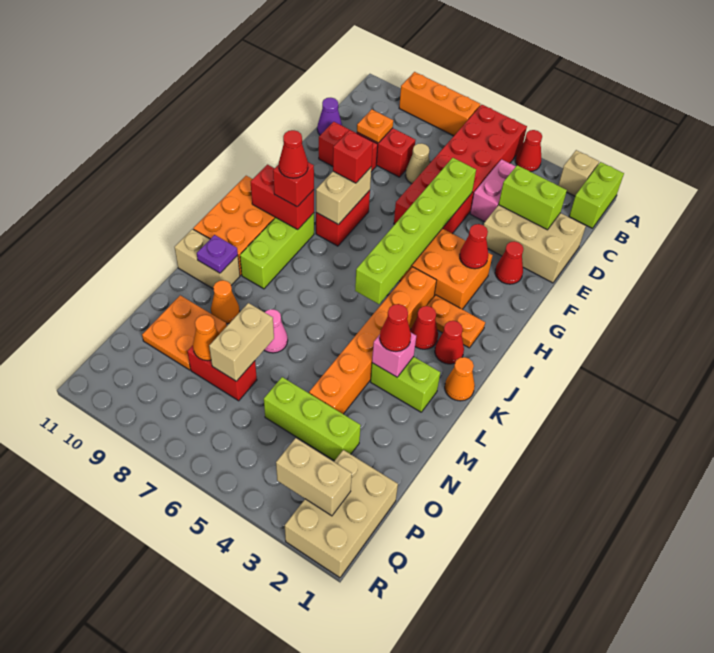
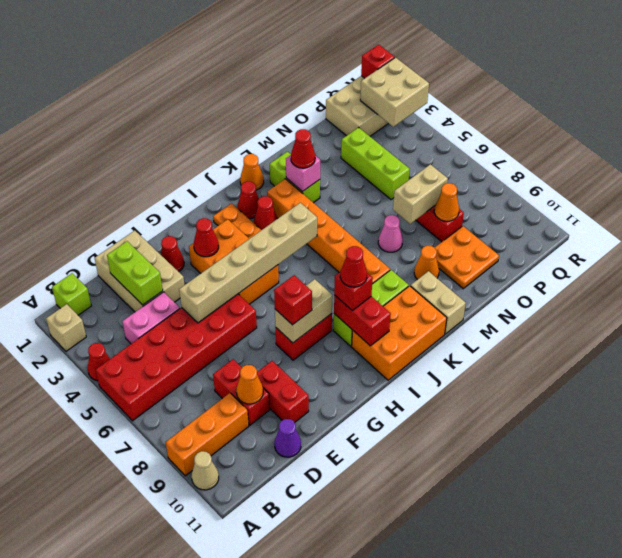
lime 1x2 brick [569,162,624,228] -> lime 1x1 brick [52,273,91,315]
orange 1x3 brick [399,72,480,136] -> orange 1x3 brick turned to [166,393,249,476]
tan 1x1 cone [405,143,430,184] -> tan 1x1 cone moved to [191,451,219,490]
orange 1x1 plate [357,109,393,143] -> orange 1x1 cone [236,365,263,404]
lime 1x6 brick [355,158,476,304] -> tan 1x6 brick [179,203,317,323]
orange 1x6 brick [309,267,437,414] -> orange 1x6 brick turned to [267,179,390,284]
purple 1x1 plate [197,235,238,273] -> none
tan 1x2 brick [276,438,352,516] -> tan 2x2 brick [360,58,429,127]
none -> red 1x1 brick [361,45,395,78]

